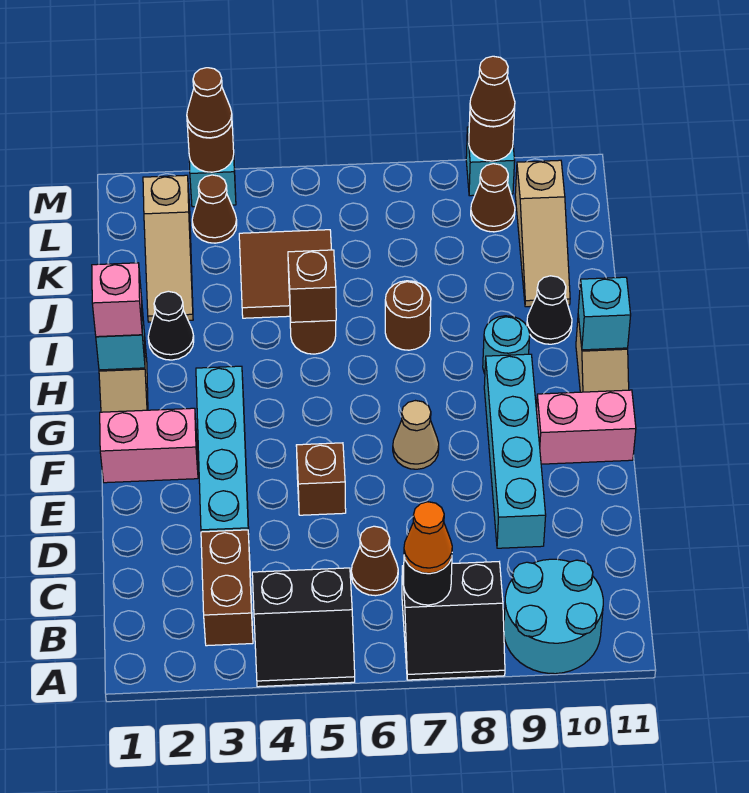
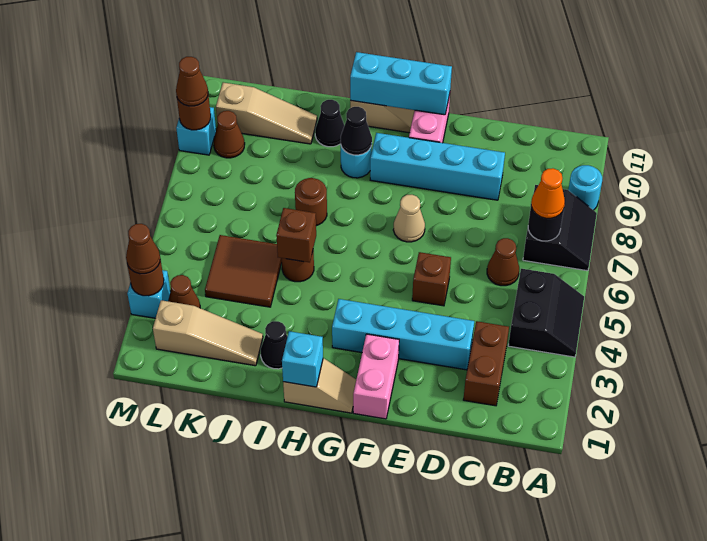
cyan 2x2 round brick [504,559,603,674] -> cyan 1x1 round brick [568,165,602,210]
brown 1x2 brick [201,530,253,646] -> brown 1x2 brick turned to [463,321,509,406]
pink 1x1 brick [92,263,142,337] -> none
none -> black 1x1 cone [341,107,372,155]
cyan 1x1 brick [578,277,631,350] -> cyan 1x3 brick [350,52,452,115]

